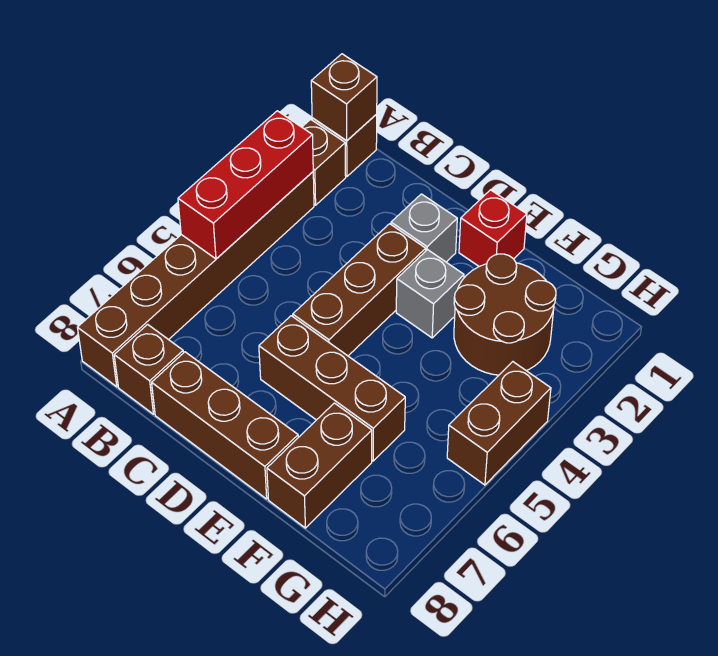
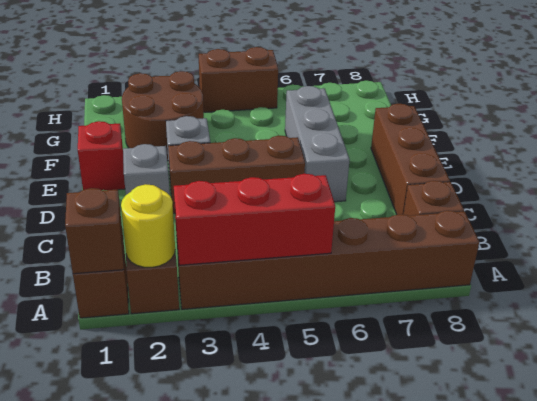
none -> yellow 1x1 round brick [121,184,175,267]
brown 1x3 brick [259,316,405,461] -> grey 1x3 brick [285,86,350,202]
brown 1x2 brick [267,403,372,528] -> none

